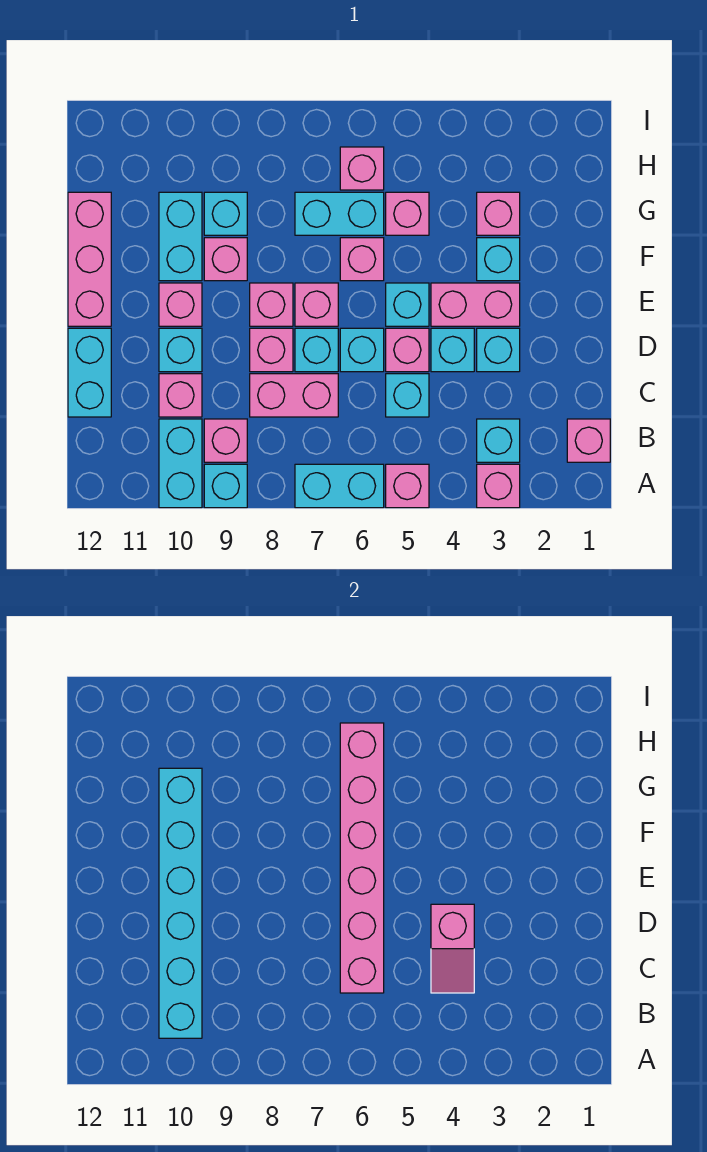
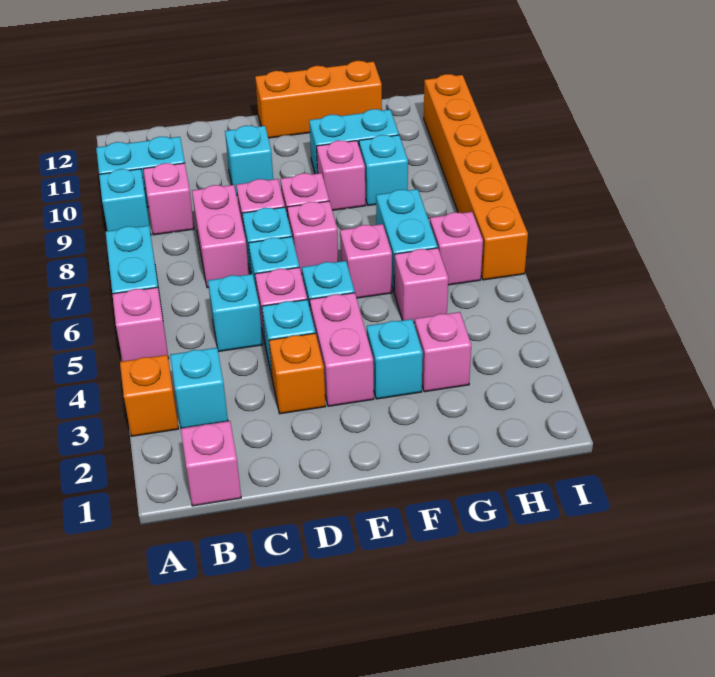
pink 1x1 brick [477,464,520,508] -> orange 1x1 brick [120,355,179,436]
cyan 1x6 brick [159,768,202,1038] -> none
pink 1x2 slope [431,904,474,993] -> none
pink 1x6 brick [340,723,384,993] -> none
pink 1x1 brick [159,374,202,417] -> none
cyan 1x2 brick [68,328,111,417] -> none
cyan 1x1 brick [477,328,520,372] -> orange 1x1 brick [269,333,326,414]
pink 1x1 brick [159,283,202,326] -> none
pink 1x3 brick [68,192,111,326] -> orange 1x3 brick [255,61,382,138]
none -> orange 1x6 brick [424,74,528,280]

